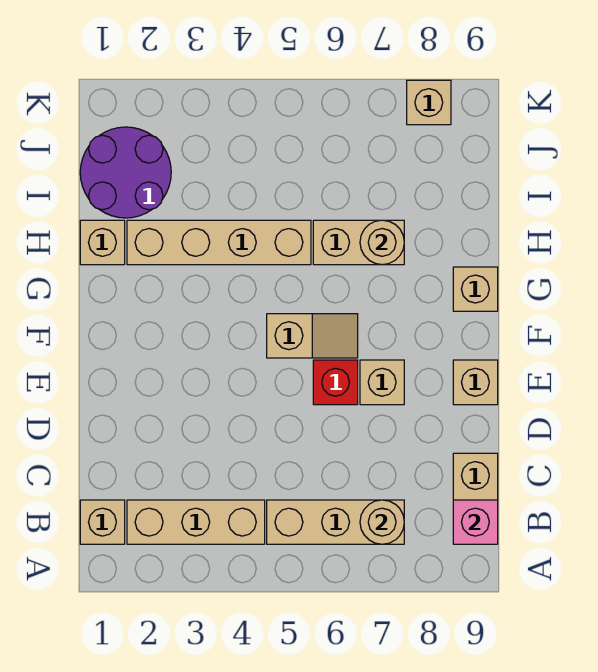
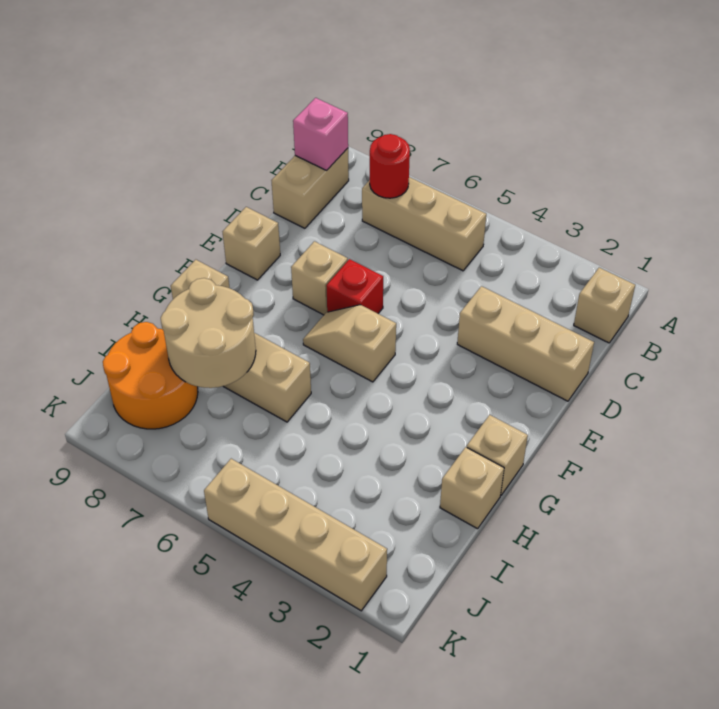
tan 1x3 brick [127,500,265,544] -> tan 1x3 brick moved to [457,286,594,401]
tan 1x1 round brick [360,500,404,544] -> red 1x1 round brick [370,134,410,198]
tan 1x4 brick [127,220,311,265] -> tan 1x4 brick moved to [204,459,387,611]
tan 1x1 round brick [360,220,404,265] -> tan 2x2 round brick [161,278,256,388]
purple 2x2 round brick [80,127,171,218] -> none
none -> orange 2x2 round brick [103,322,198,429]
tan 1x1 brick [407,80,451,125] -> tan 1x1 brick moved to [467,415,528,495]

